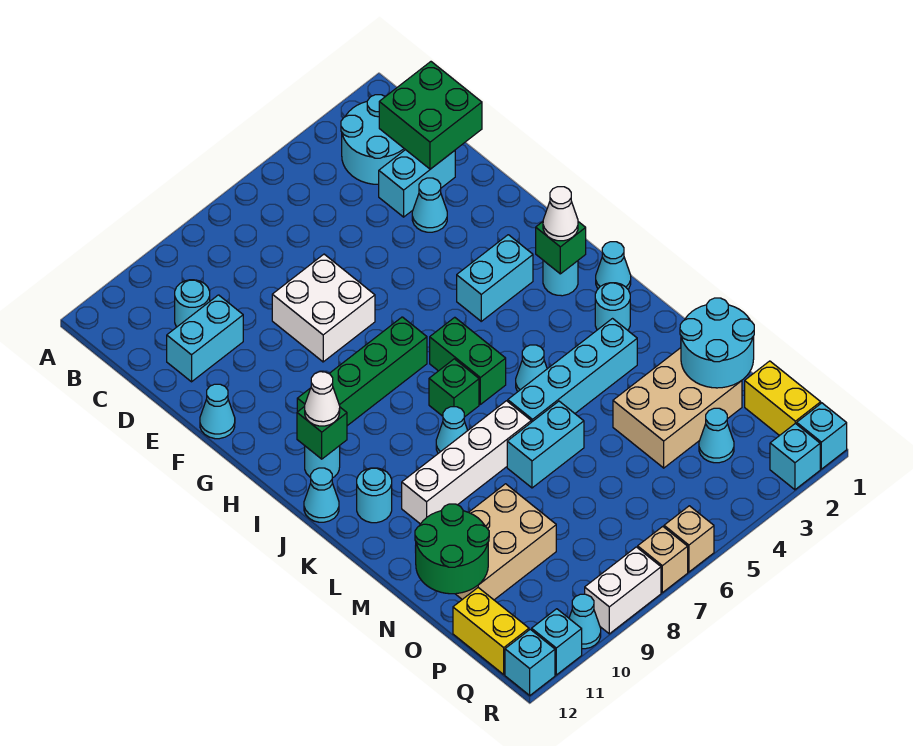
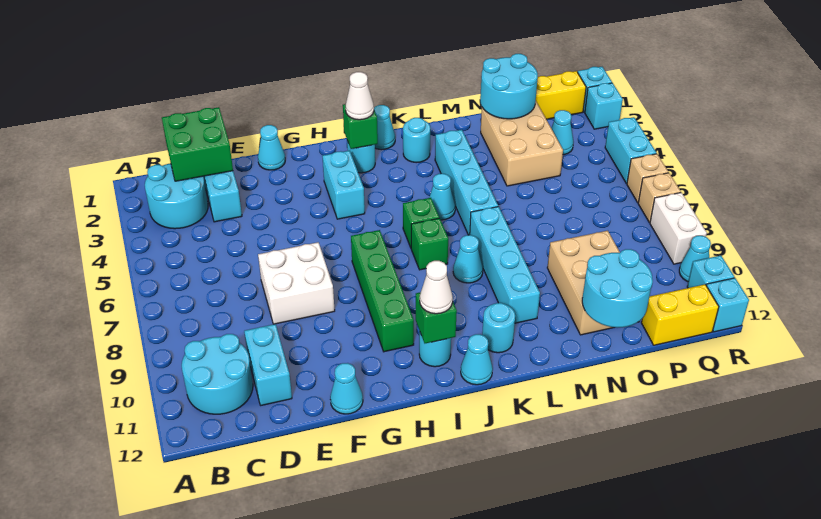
cyan 1x1 round brick [175,280,210,327] -> cyan 2x2 round brick [182,334,253,414]
cyan 1x1 cone [412,178,447,232] -> cyan 1x1 cone moved to [258,125,285,170]
green 1x2 brick [430,317,506,404] -> green 1x1 brick [403,198,439,248]
white 1x4 brick [402,401,531,524] -> cyan 1x4 brick [470,207,540,323]
cyan 1x2 brick [507,401,584,488] -> cyan 1x2 brick moved to [605,117,657,184]
green 2x2 round brick [415,504,489,594] -> cyan 2x2 round brick [582,249,653,328]

